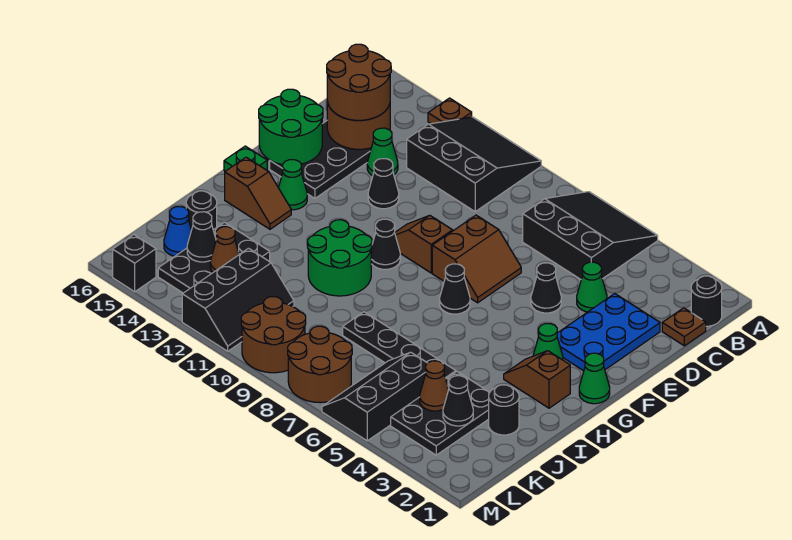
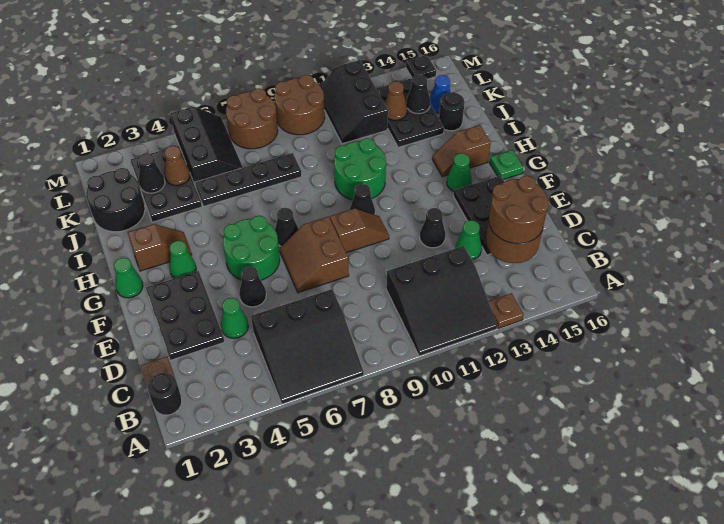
blue 2x3 plate [557,294,660,371] -> black 2x3 plate [146,271,224,360]
green 2x2 round brick [259,89,323,165] -> green 2x2 round brick moved to [223,216,280,280]
black 1x1 round brick [489,385,519,435] -> black 2x2 round brick [86,168,145,232]
black 1x1 brick [113,235,156,292] -> black 1x1 plate [406,55,436,79]

